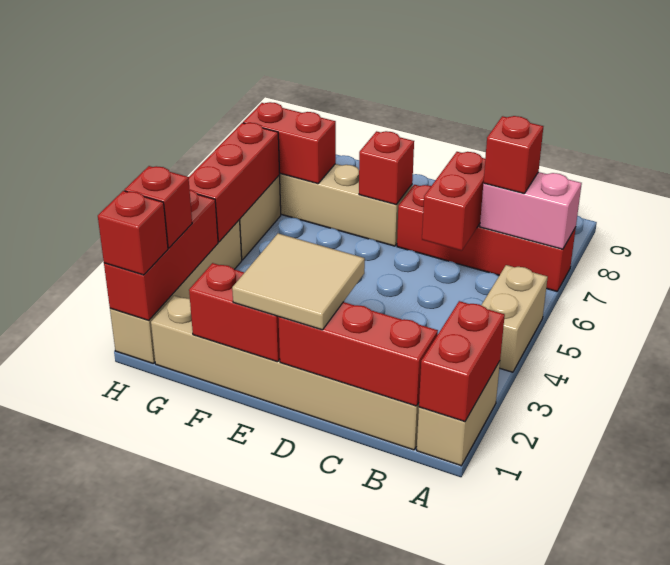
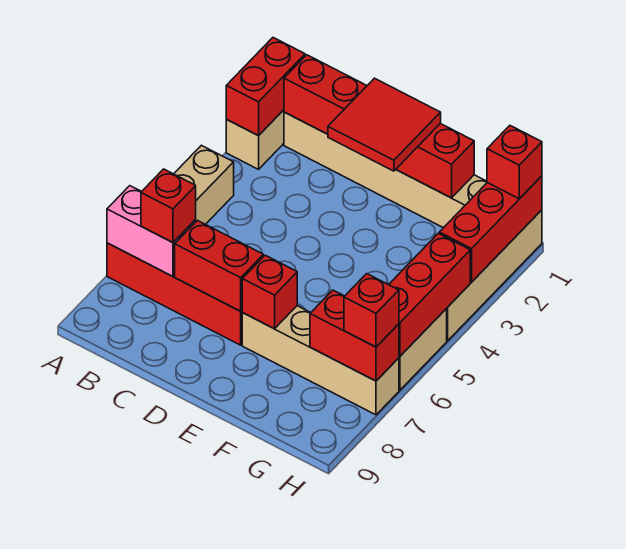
red 1x2 brick [422,152,485,251] -> red 1x2 brick turned to [175,221,263,311]
tan 2x2 tile [232,233,365,330] -> red 2x2 tile [328,78,441,171]
red 1x1 brick [125,166,192,248] -> red 1x1 brick moved to [344,274,399,347]

